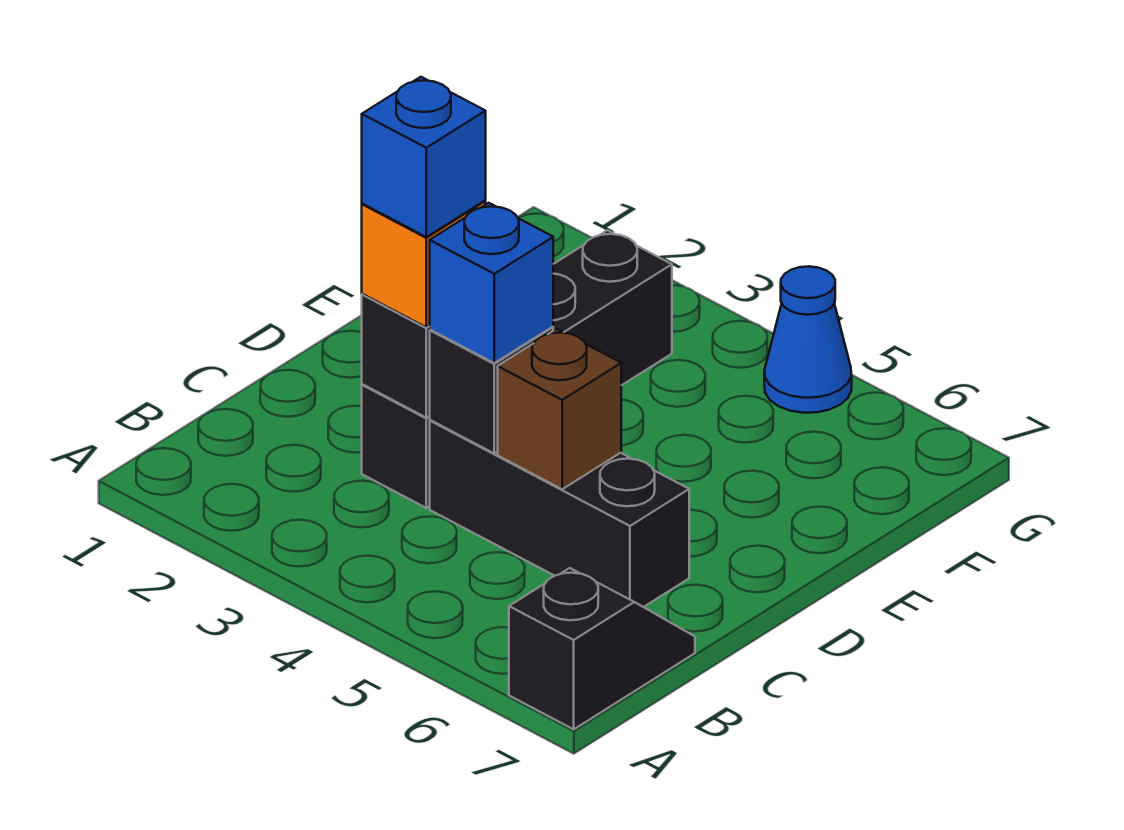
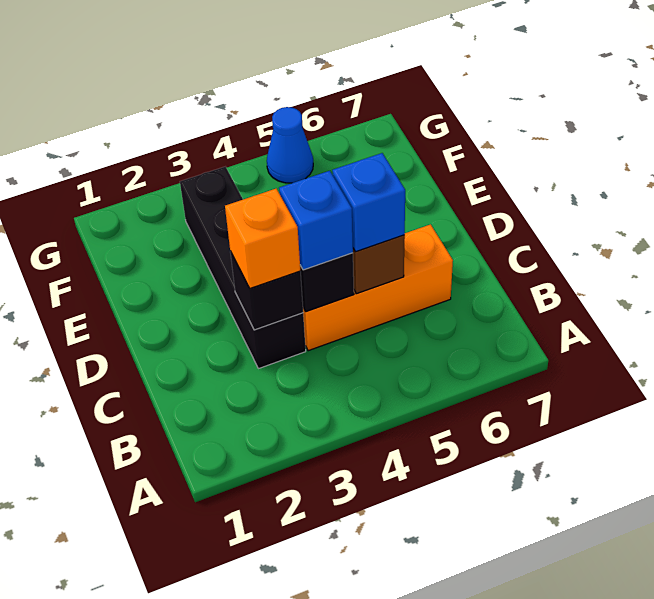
black 1x2 slope [509,568,695,729] -> none
blue 1x1 brick [362,77,486,237] -> blue 1x1 brick moved to [332,153,405,252]
black 1x3 brick [430,420,689,607] -> orange 1x3 brick [303,224,453,351]

